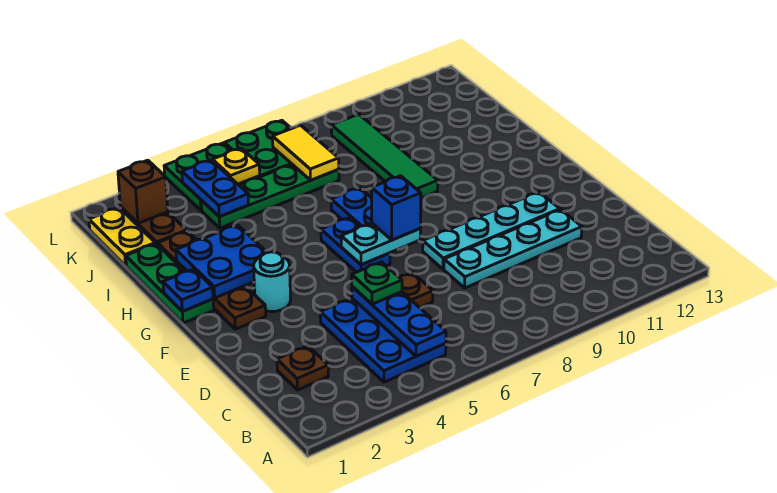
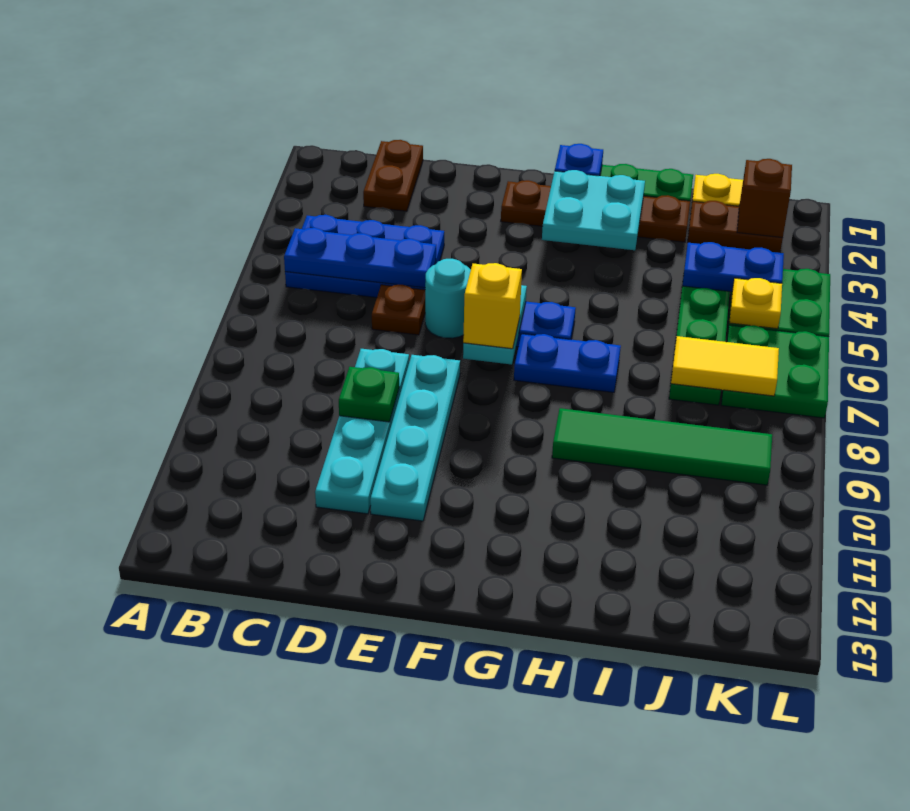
brown 1x1 plate [277,346,328,390] -> brown 1x2 plate [363,140,423,211]
green 1x1 plate [352,262,402,304] -> green 1x1 plate moved to [339,367,399,422]
cyan 1x1 round brick [254,252,291,312] -> cyan 1x1 round brick moved to [425,259,471,338]
blue 1x1 brick [372,176,421,240] -> yellow 1x1 brick [463,263,522,349]
blue 2x2 plate [176,225,267,298] -> cyan 2x2 plate [542,170,645,250]

